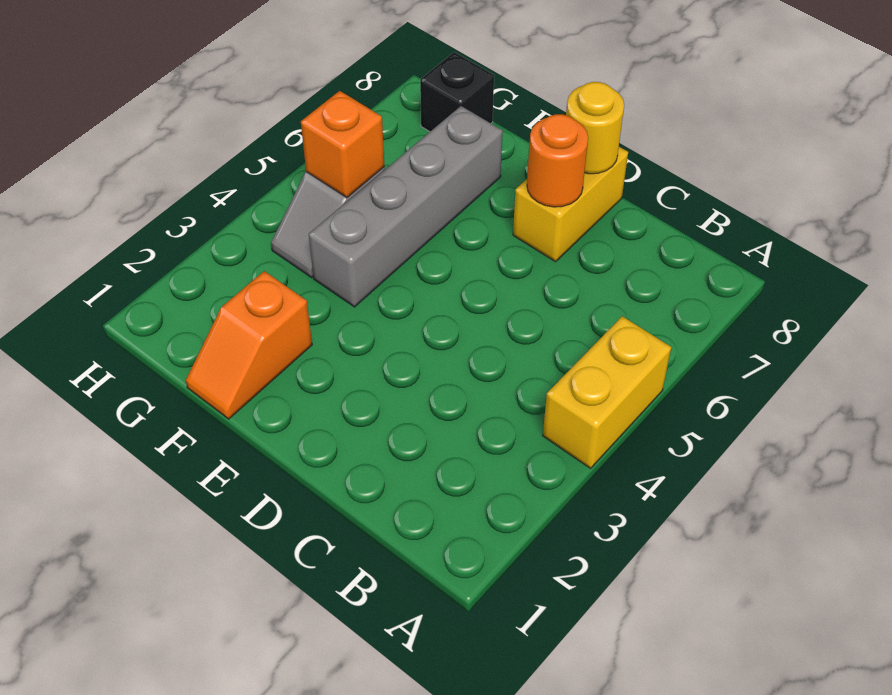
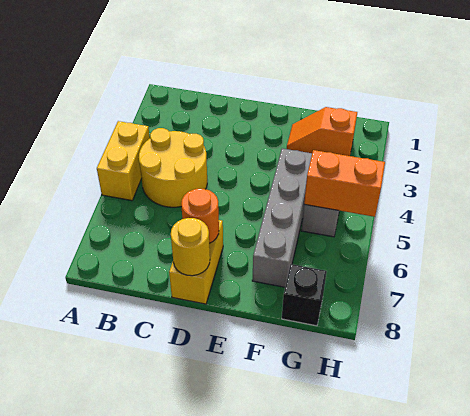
none -> yellow 2x2 round brick [139,128,207,207]
orange 1x2 slope [186,271,312,419] -> orange 1x2 slope turned to [287,107,357,156]
orange 1x1 brick [301,91,384,197] -> orange 1x2 brick [304,150,385,217]

